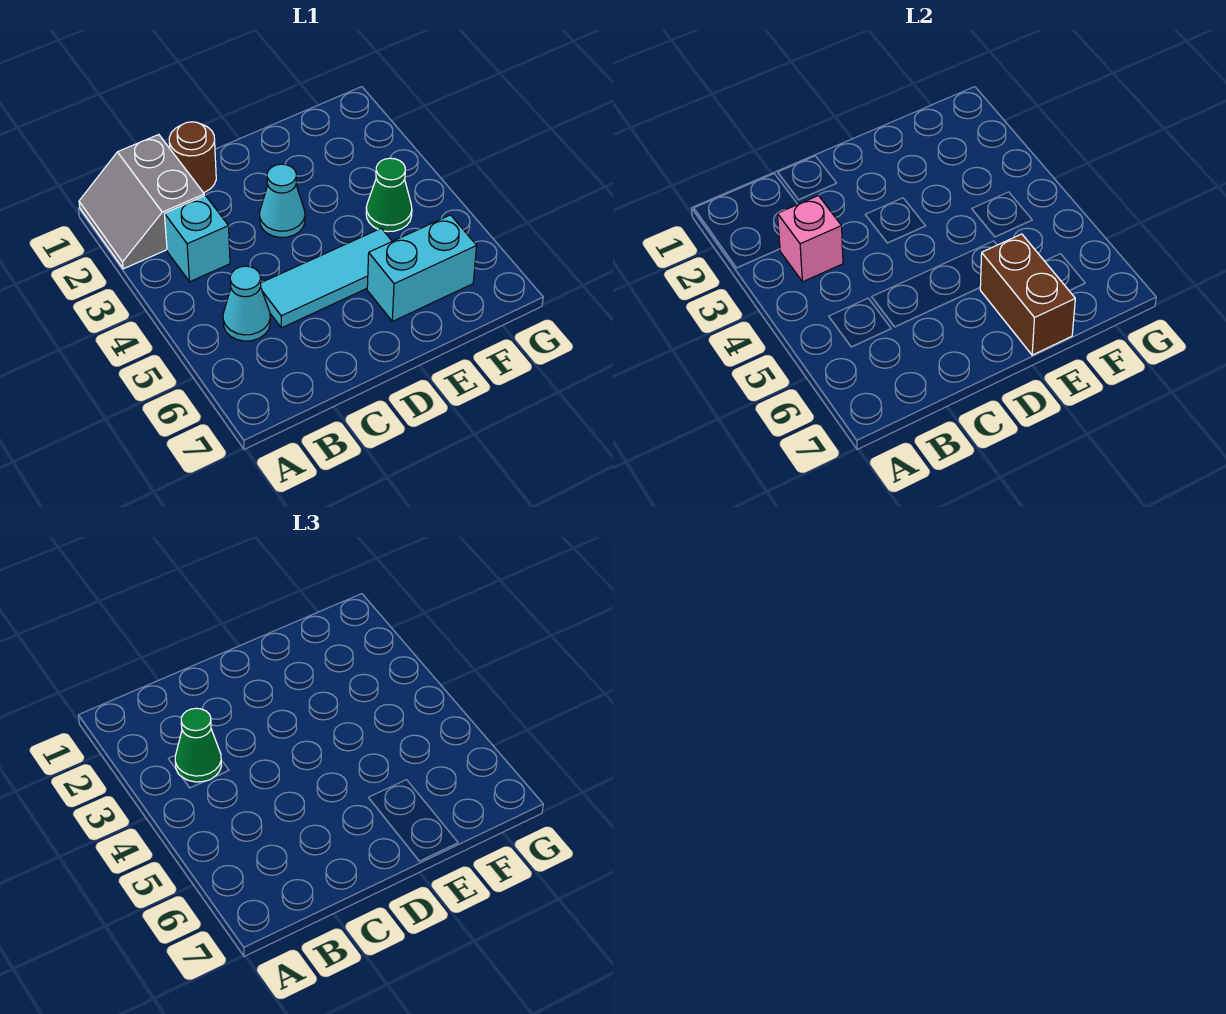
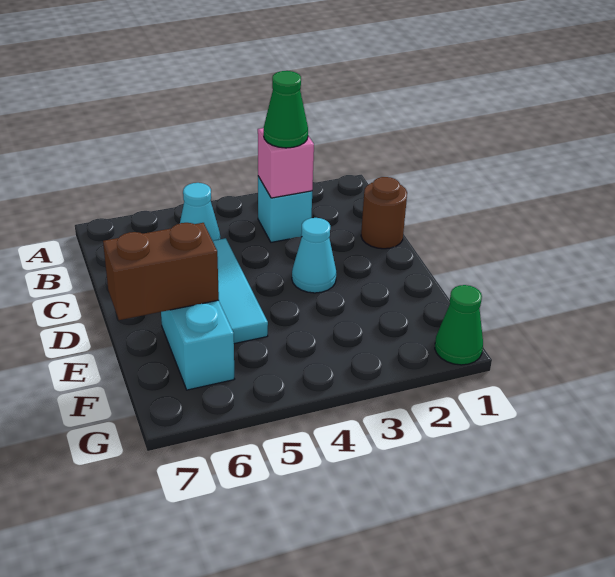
grey 2x2 slope [79,135,204,269] -> none
green 1x1 cone [366,158,412,232] -> green 1x1 cone moved to [435,285,483,365]

